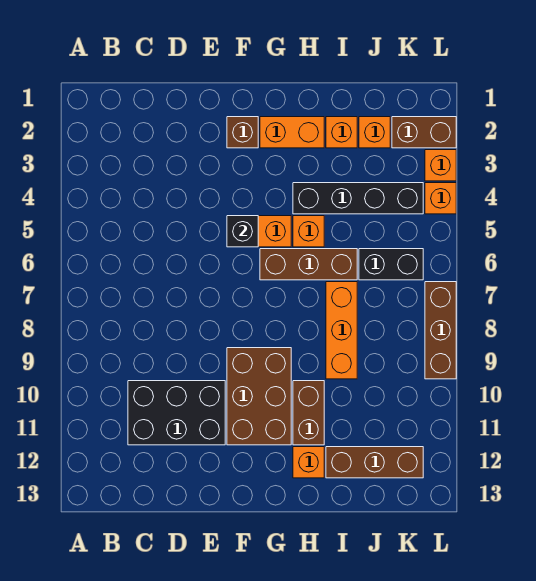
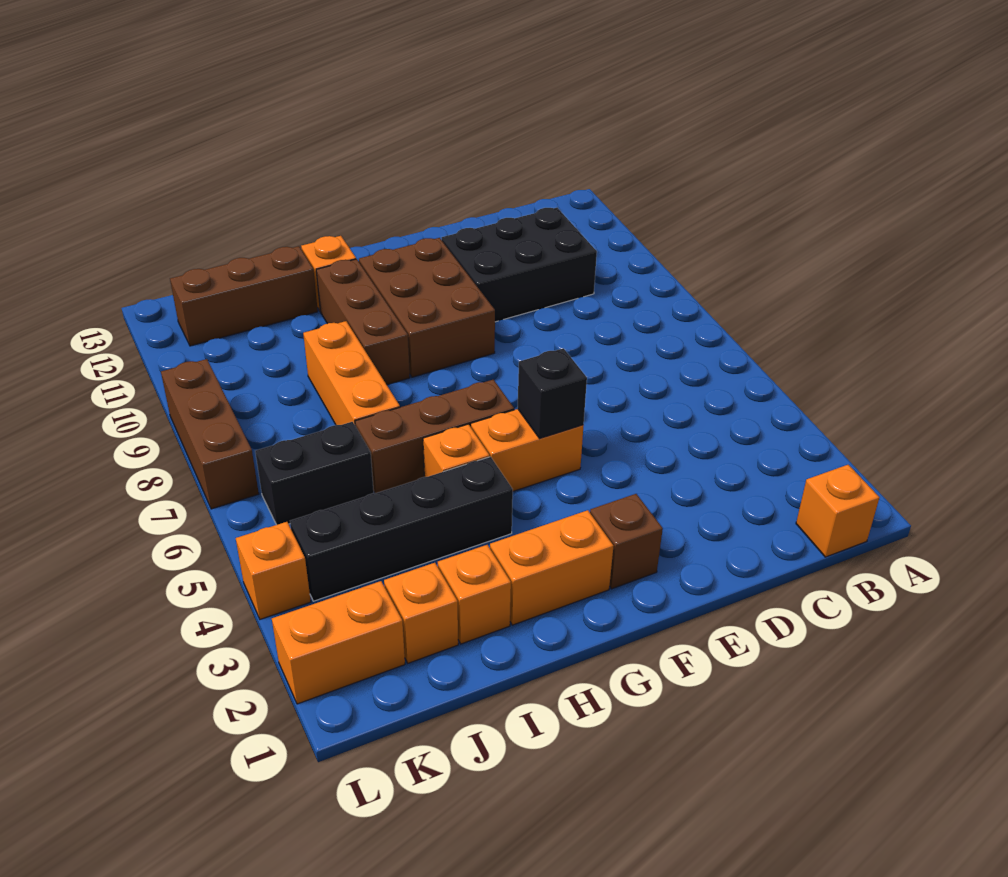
brown 1x2 brick [293,381,324,445] -> brown 1x3 brick [316,259,410,385]
brown 1x2 brick [392,117,456,148] -> orange 1x2 brick [272,581,405,704]
orange 1x1 brick [425,150,456,181] -> orange 1x1 brick moved to [796,465,880,557]

